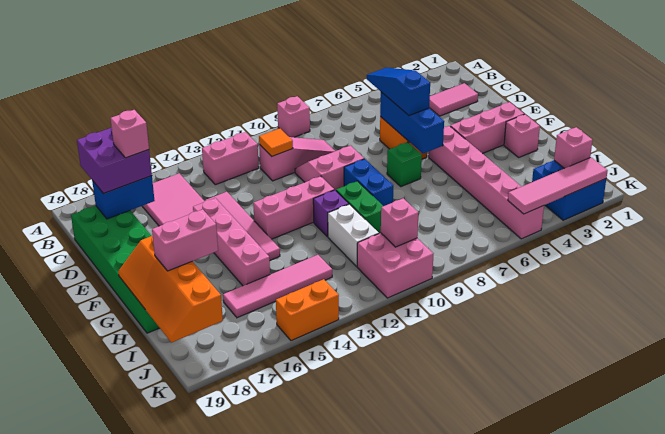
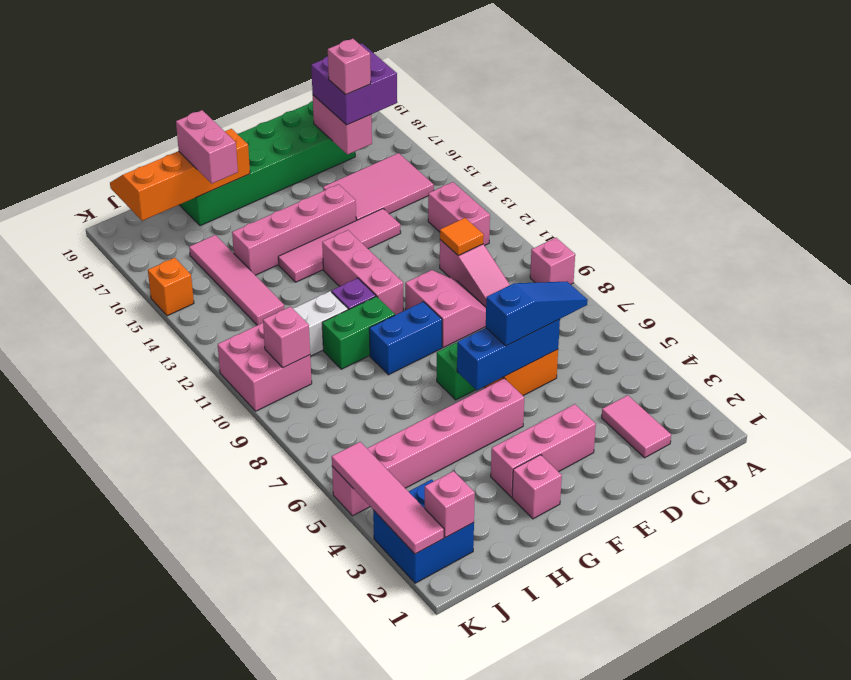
blue 1x2 brick [92,176,155,219] -> pink 1x2 brick [313,95,372,154]
pink 1x3 brick [450,102,524,154] -> pink 1x3 brick turned to [491,404,596,497]
orange 1x2 brick [276,279,339,341] -> orange 1x1 brick [148,258,194,316]

